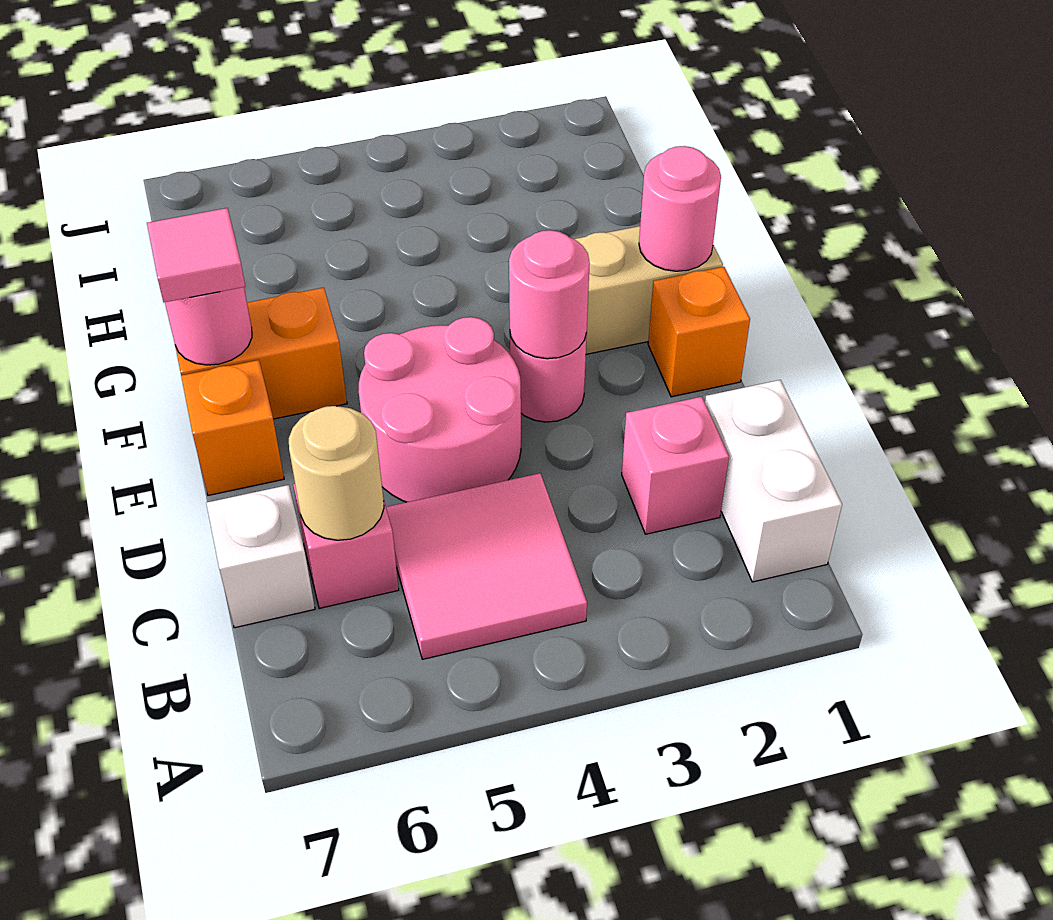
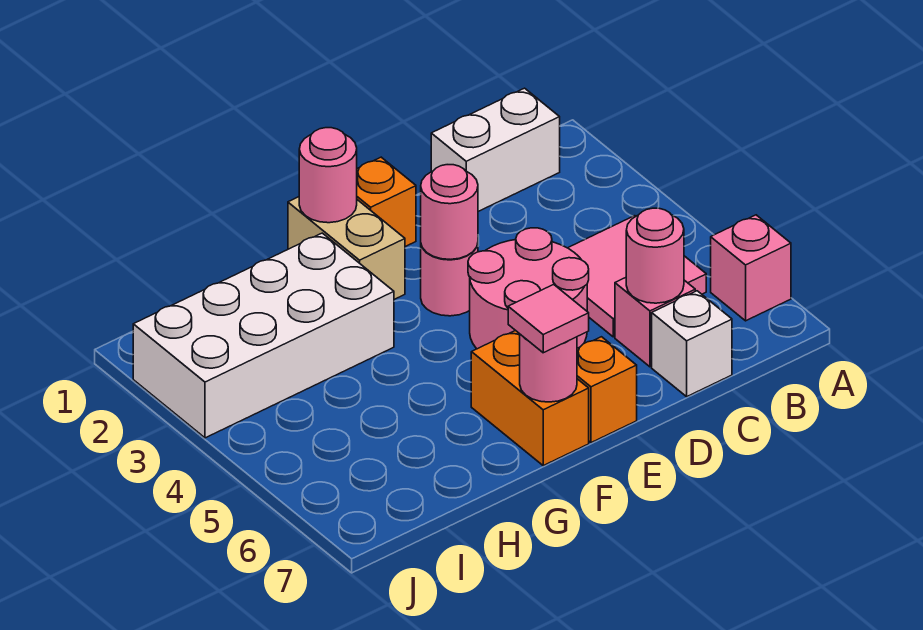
pink 1x1 brick [622,397,729,534] -> pink 1x1 brick moved to [711,215,791,321]
tan 1x1 round brick [289,406,384,540] -> pink 1x1 round brick [626,208,684,303]
none -> white 2x4 brick [133,233,394,438]

